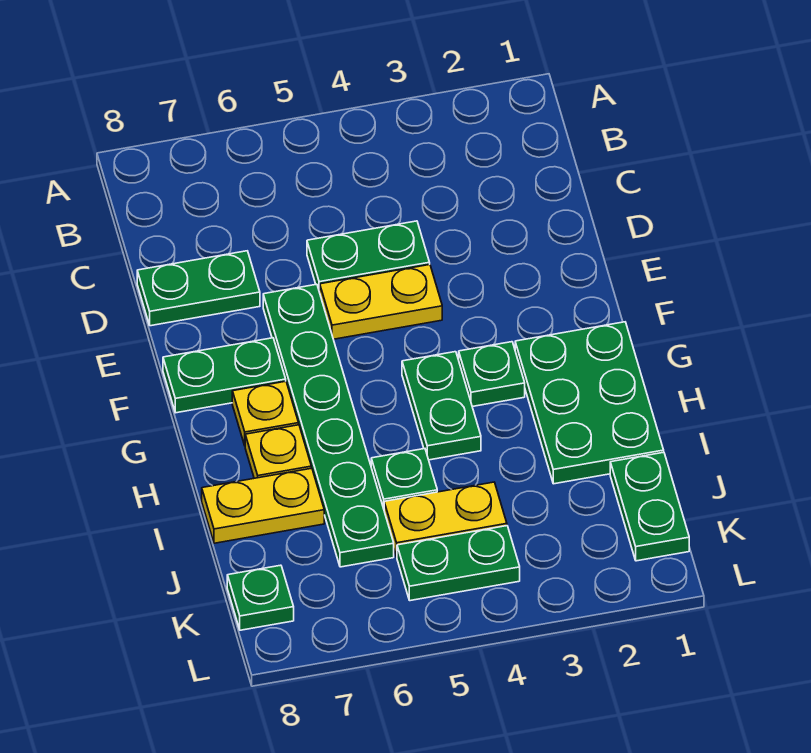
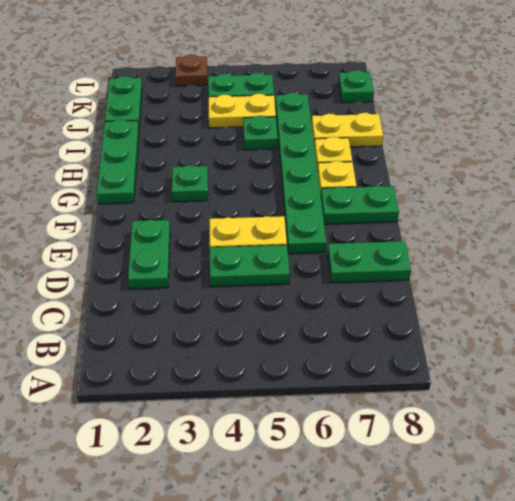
green 2x3 plate [515,322,664,484] -> green 1x3 plate [97,119,139,204]
green 1x2 plate [402,352,481,460] -> green 1x2 plate moved to [128,220,170,289]
none -> brown 1x1 plate [176,55,207,86]

